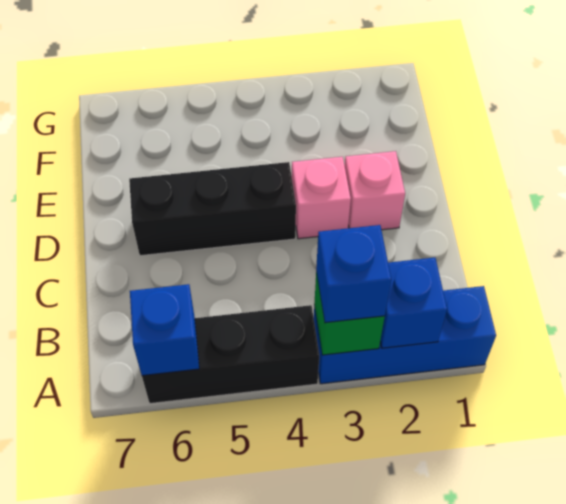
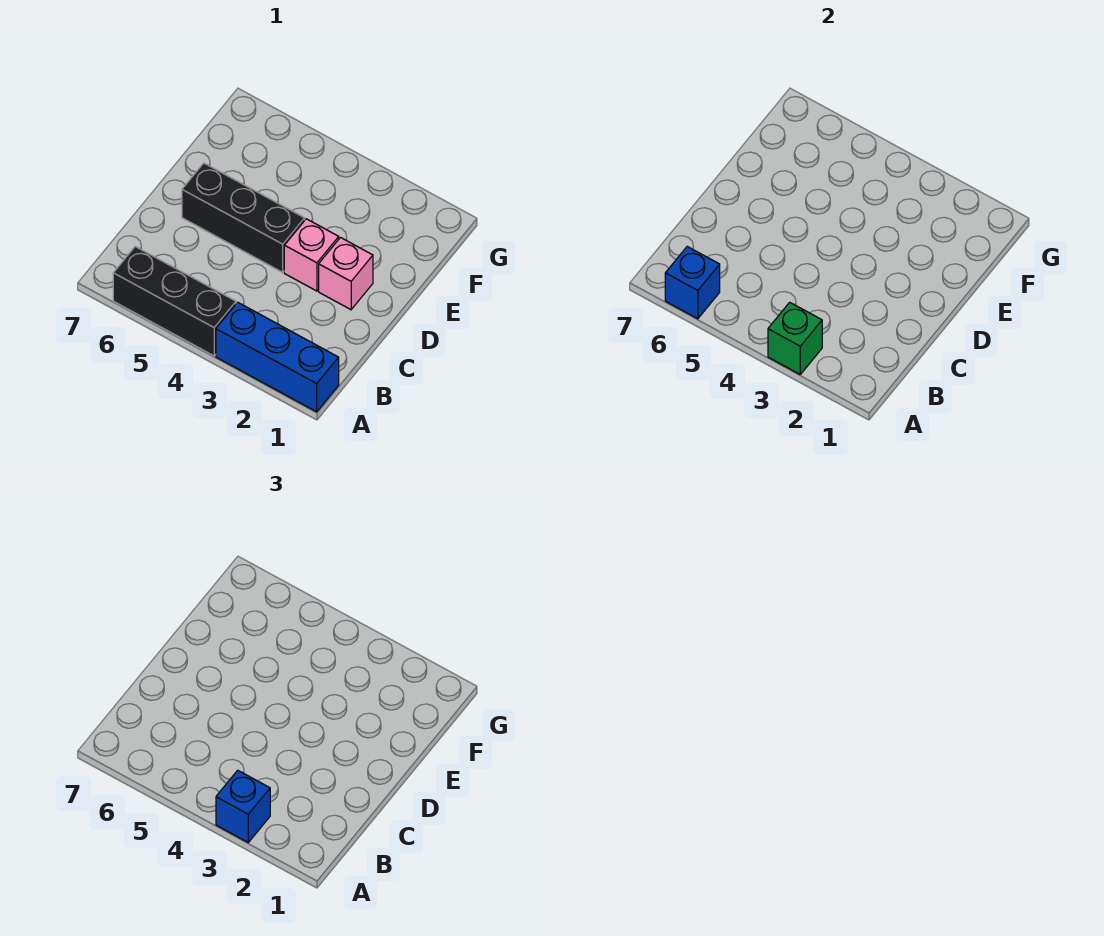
blue 1x1 brick [380,258,447,348] -> none

